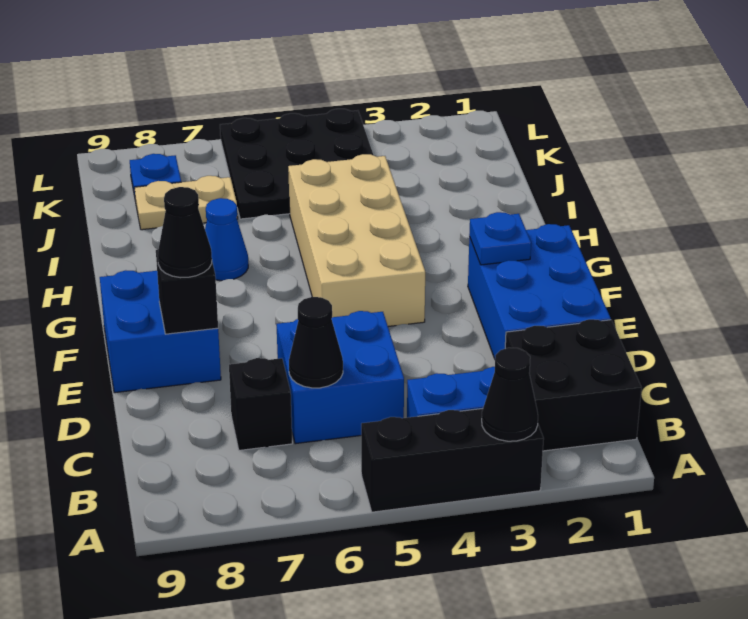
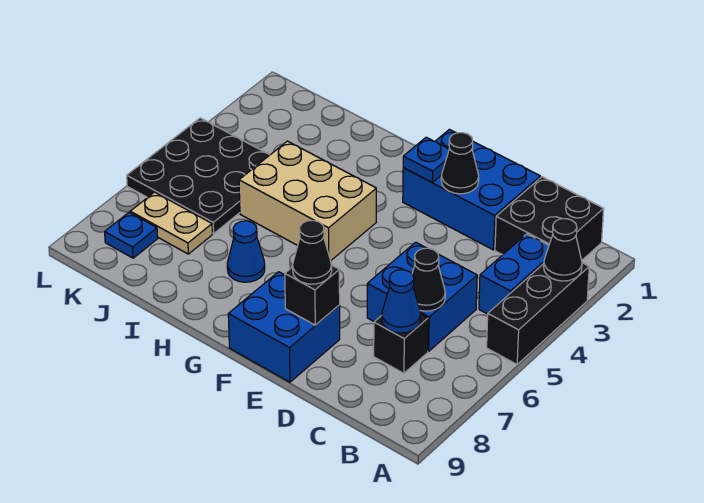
none -> blue 1x1 cone [382,270,420,333]
none -> black 1x1 cone [441,133,479,194]
tan 2x4 brick [288,154,425,327] -> tan 2x3 brick [239,141,376,260]
tan 1x2 plate [134,176,238,230] -> tan 1x2 plate turned to [130,192,212,254]

